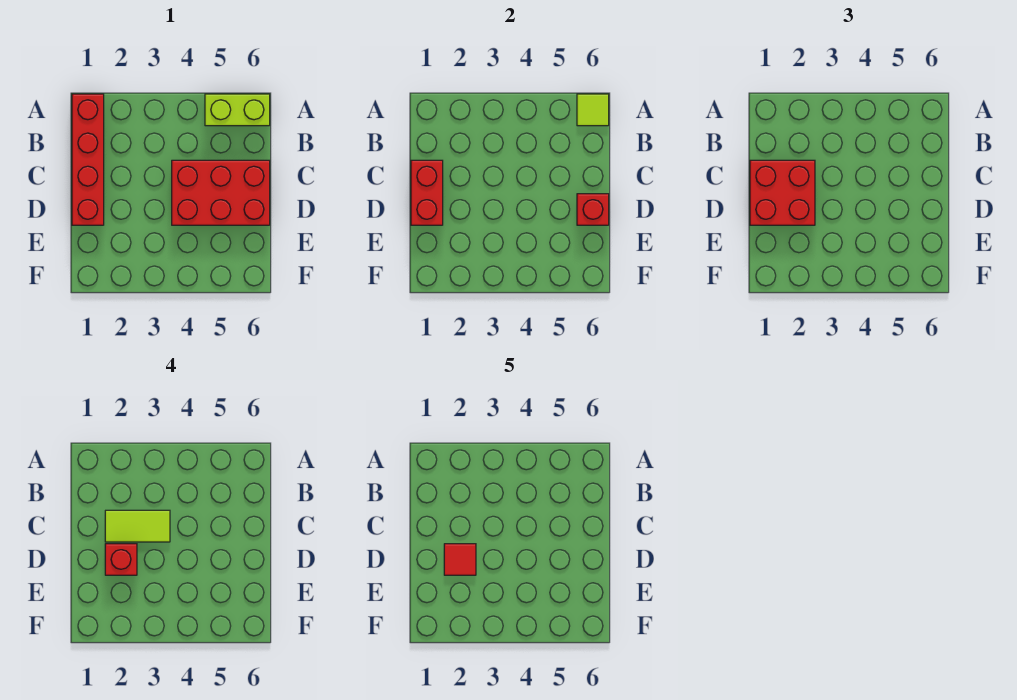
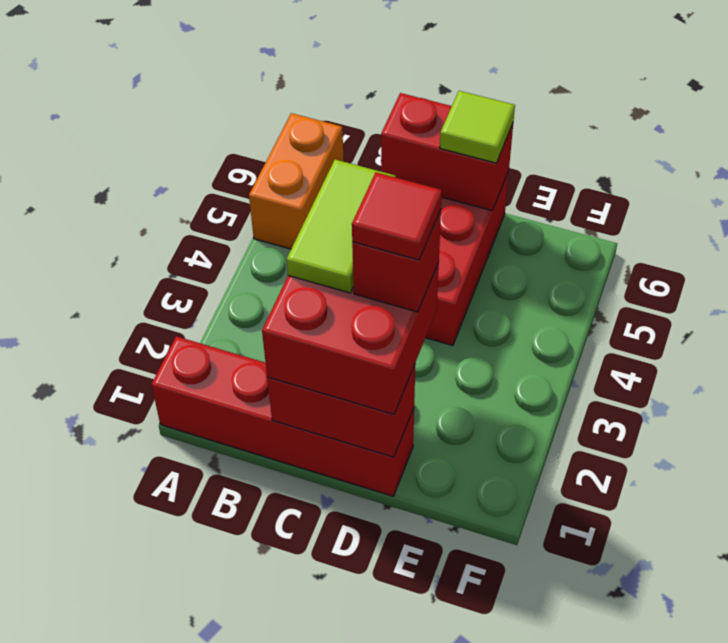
lime 1x2 brick [205,94,270,126] -> orange 1x2 brick [249,113,344,249]
lime 1x1 tile [577,94,609,126] -> lime 1x1 tile moved to [440,91,515,163]
red 1x1 brick [577,194,609,225] -> red 1x2 brick [381,93,513,210]

